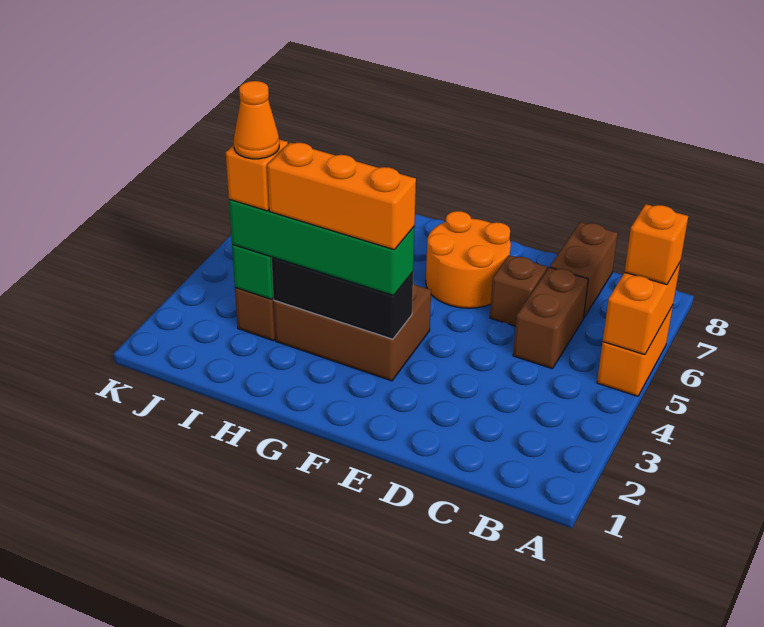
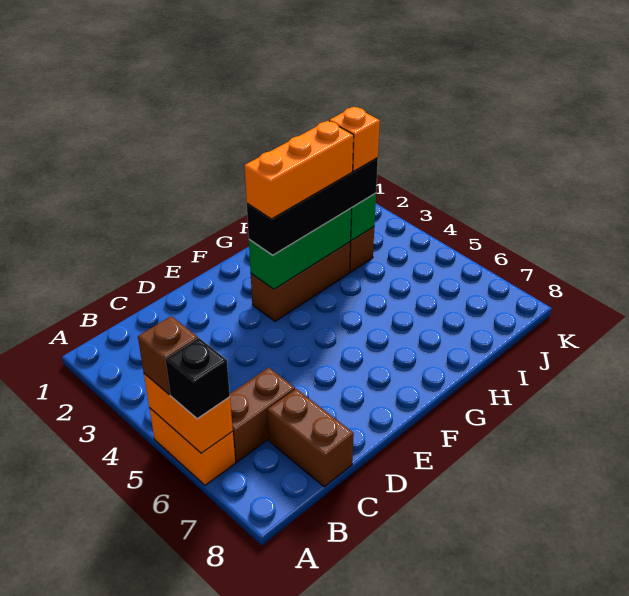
orange 1x1 brick [625,204,688,285] -> black 1x1 brick [165,338,230,419]
brown 1x2 brick [513,267,588,369] -> brown 1x2 brick turned to [230,367,295,462]
brown 1x1 brick [490,255,547,326] -> brown 1x1 brick moved to [138,316,198,395]
orange 2x2 round brick [426,211,511,308] -> none
brown 2x3 brick [274,283,431,381] -> brown 1x3 brick [251,242,350,321]
black 1x3 brick [272,257,413,339] -> green 1x3 brick [249,208,351,289]
green 1x4 brick [229,199,415,296] -> black 1x4 brick [247,158,378,255]
orange 1x1 cone [234,81,279,159] -> none

